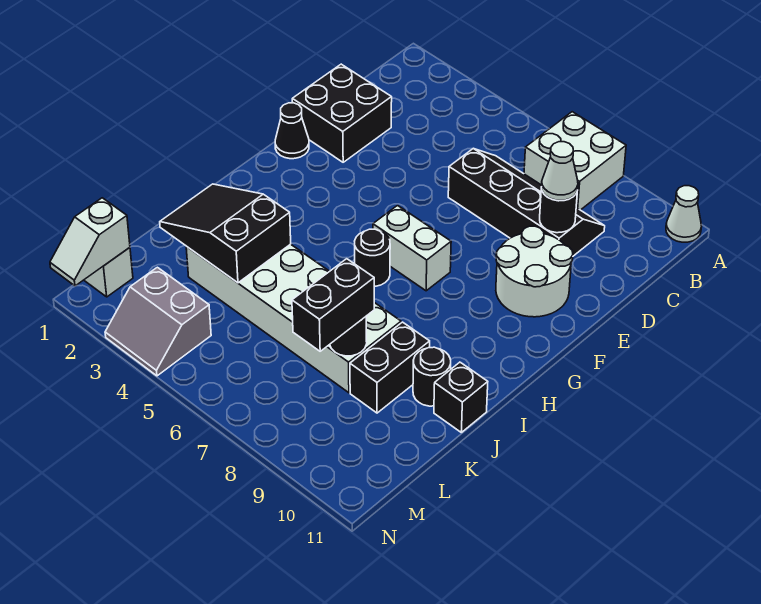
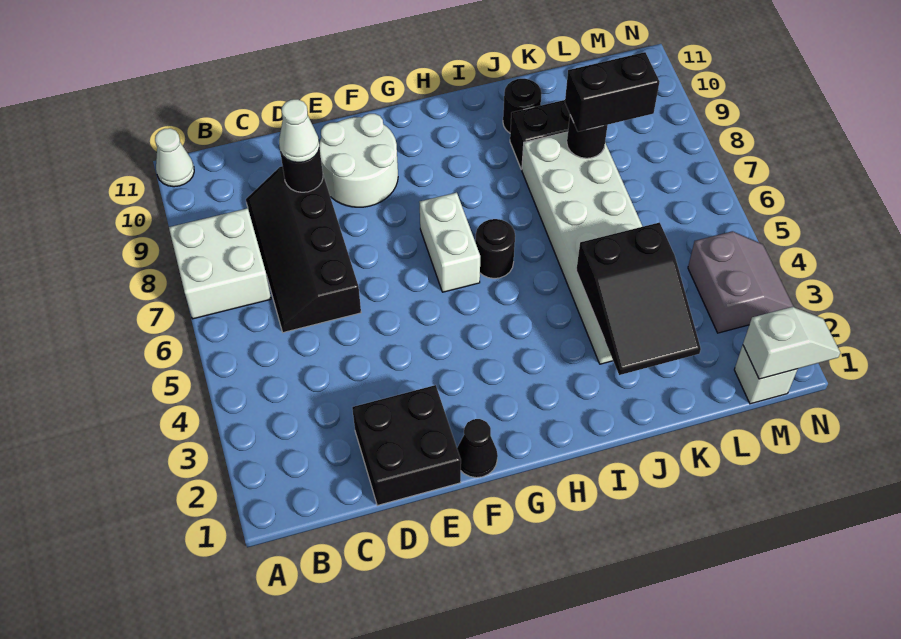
black 1x1 brick [434,362,488,432] -> none

